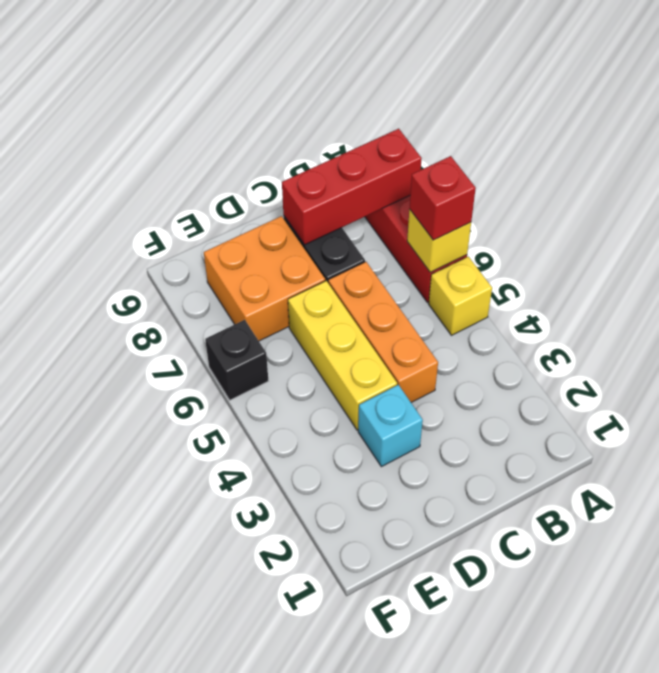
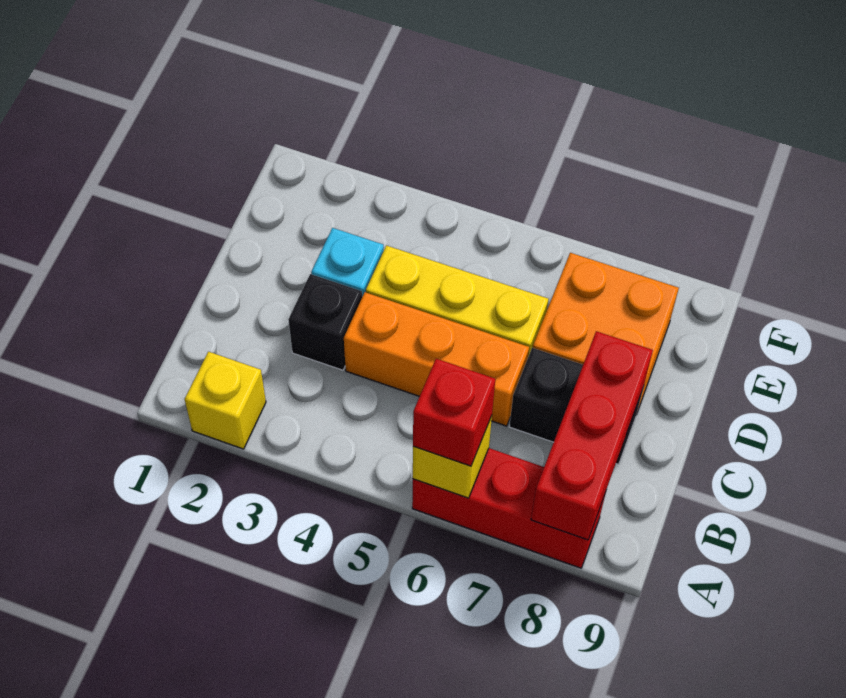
yellow 1x1 brick [429,257,492,335] -> yellow 1x1 brick moved to [185,352,266,449]
black 1x1 brick [205,320,268,400] -> black 1x1 brick moved to [288,274,362,370]

